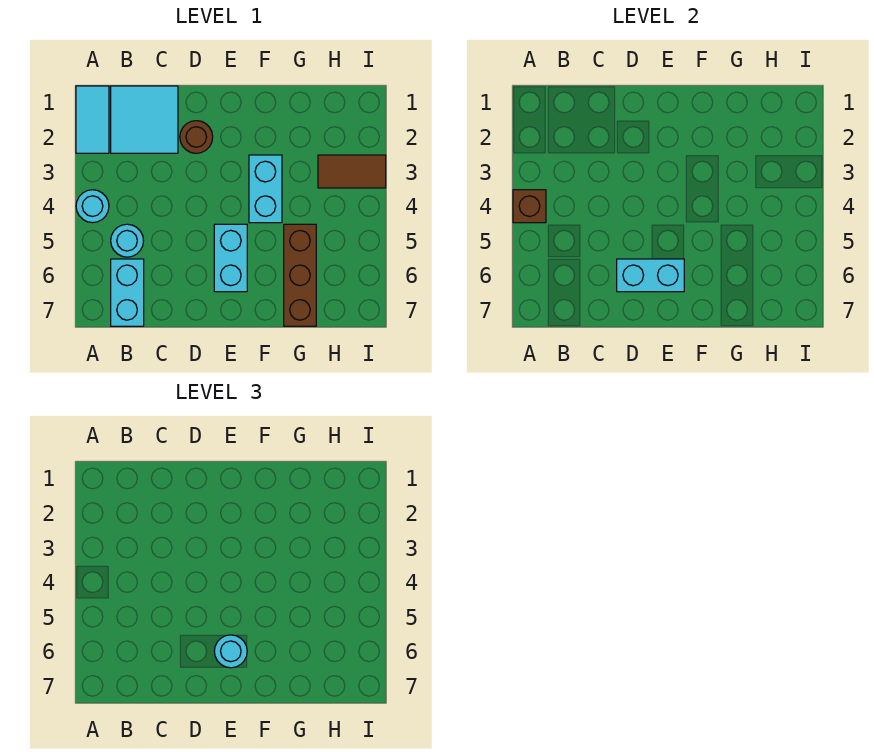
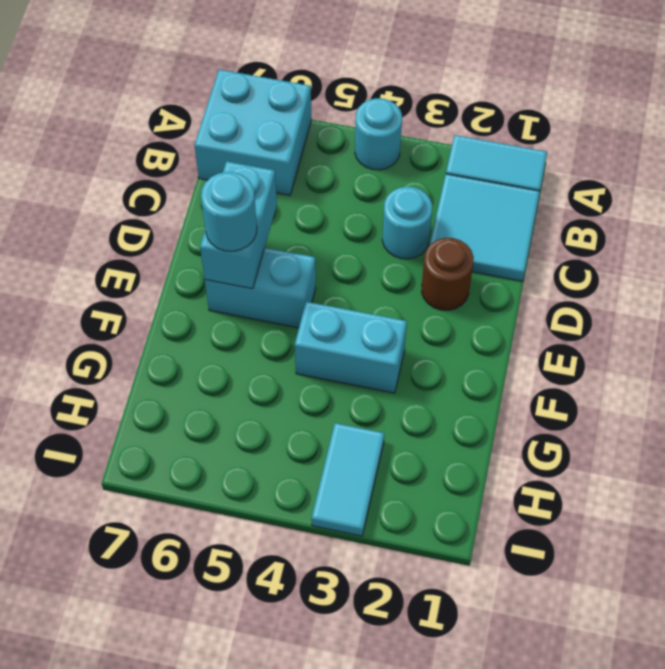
brown 1x1 brick [513,190,546,223] -> none
cyan 1x1 round brick [111,224,144,257] -> cyan 1x1 round brick moved to [382,187,432,259]
cyan 1x2 brick [111,259,144,326] -> cyan 2x2 brick [194,69,312,195]
brown 1x3 brick [284,224,316,326] -> none
brown 1x2 tile [318,155,386,188] -> cyan 1x2 tile [312,423,384,536]

